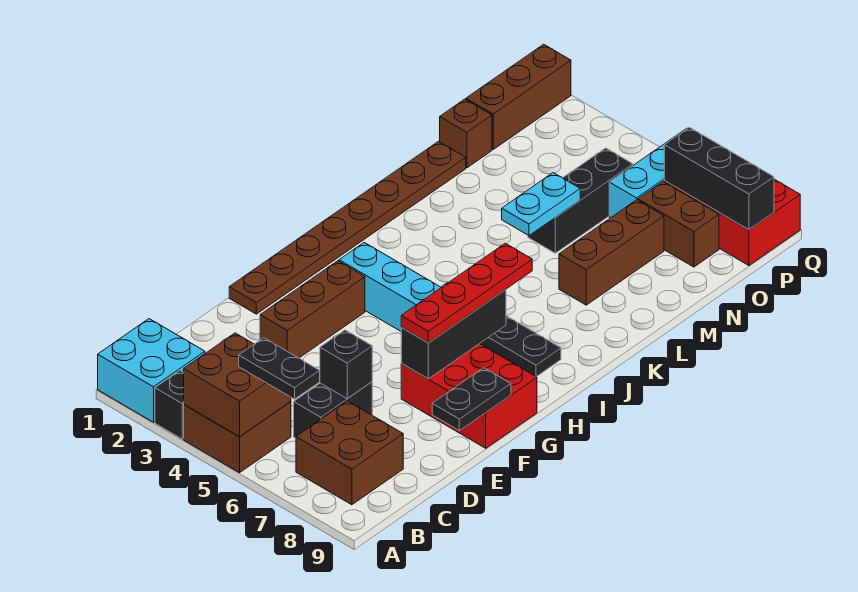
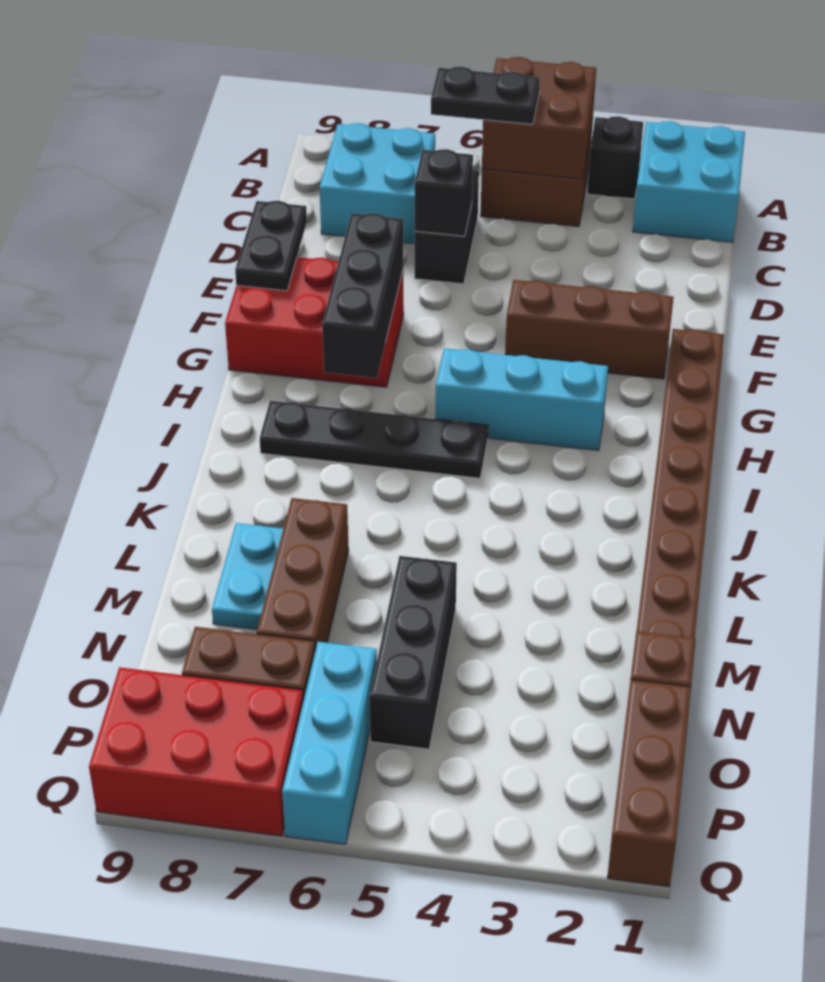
brown 2x2 brick [296,401,403,505] -> cyan 2x2 brick [320,123,435,244]
brown 1x3 brick [260,261,365,358] -> brown 1x3 brick turned to [505,280,674,379]
red 1x4 plate [401,243,532,343] -> none
cyan 1x2 plate [502,173,580,235] -> cyan 1x2 plate moved to [212,523,283,630]
black 1x3 brick [664,127,774,230] -> none

